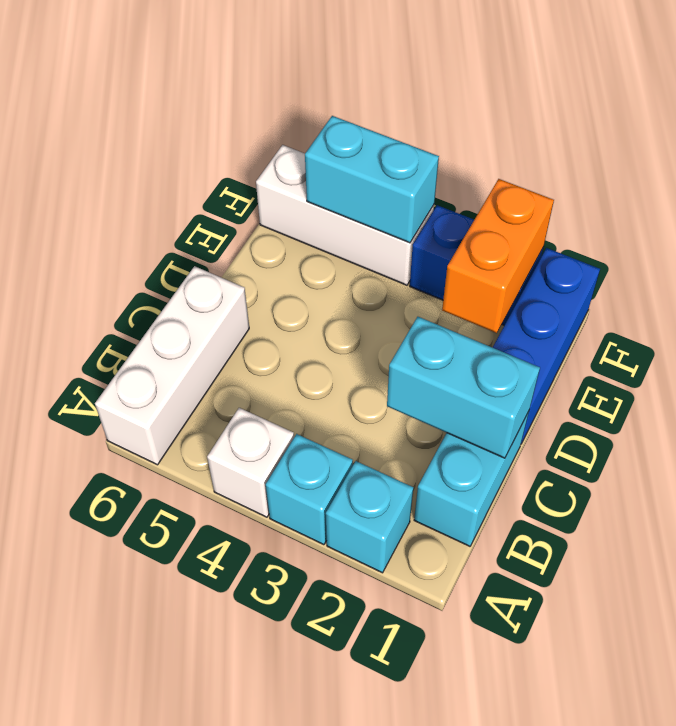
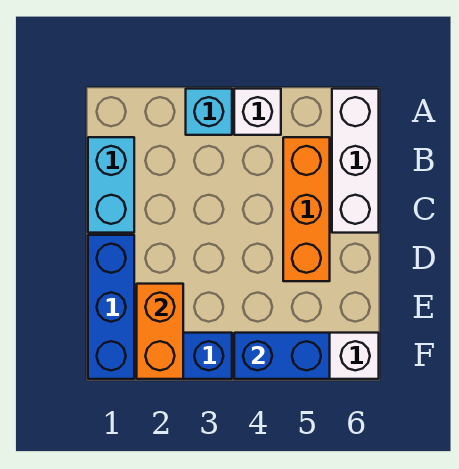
cyan 1x1 brick [326,461,413,573] -> none
none -> orange 1x3 brick [283,137,330,281]
cyan 1x2 brick [387,317,540,458] -> none
cyan 1x2 brick [305,116,439,243] -> blue 1x2 brick [234,333,330,379]

